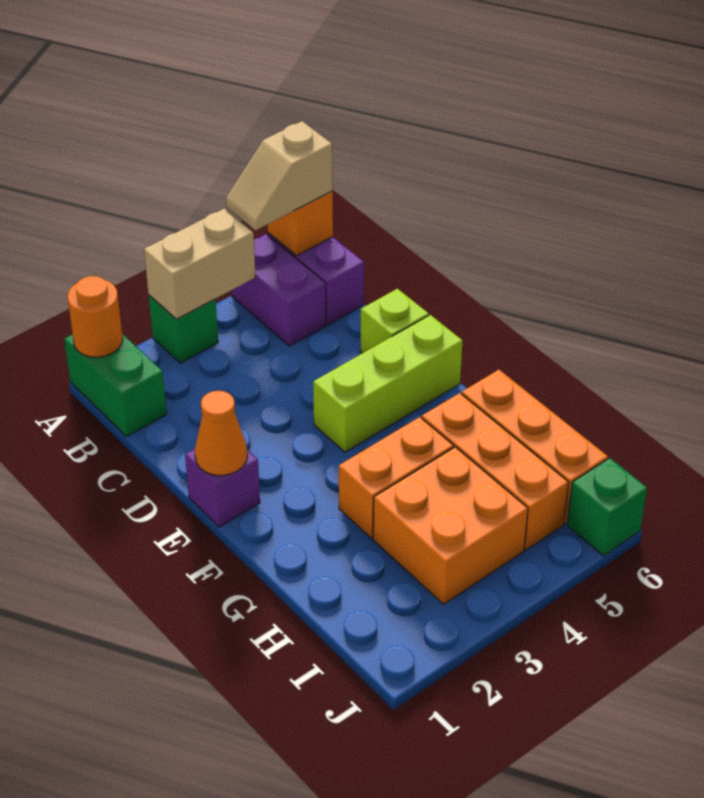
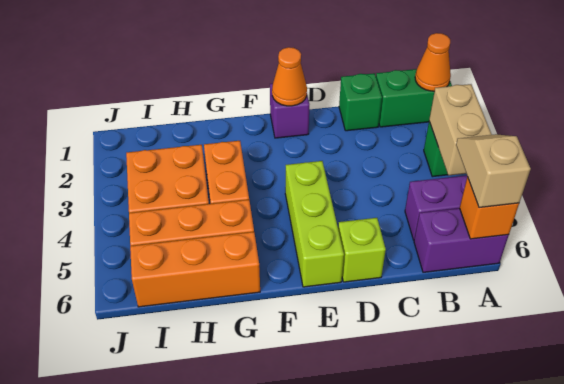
orange 1x1 round brick [67,276,123,357] -> orange 1x1 cone [415,33,451,91]
green 1x1 brick [567,458,647,556] -> green 1x1 brick moved to [339,73,382,131]

